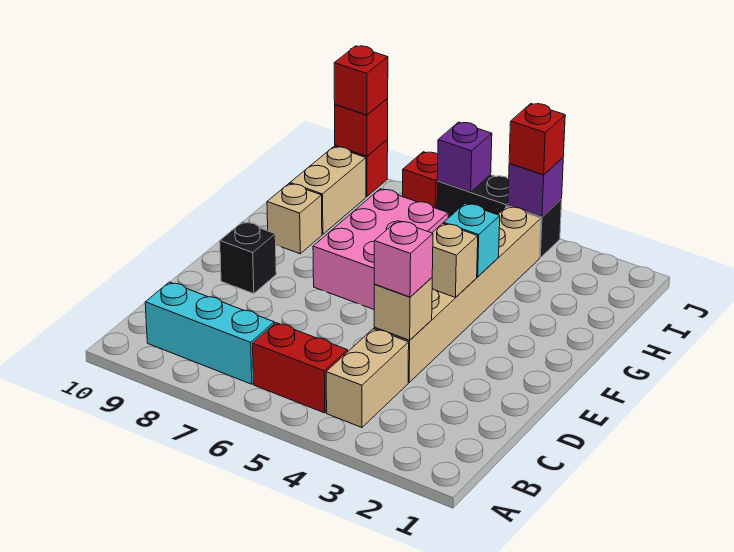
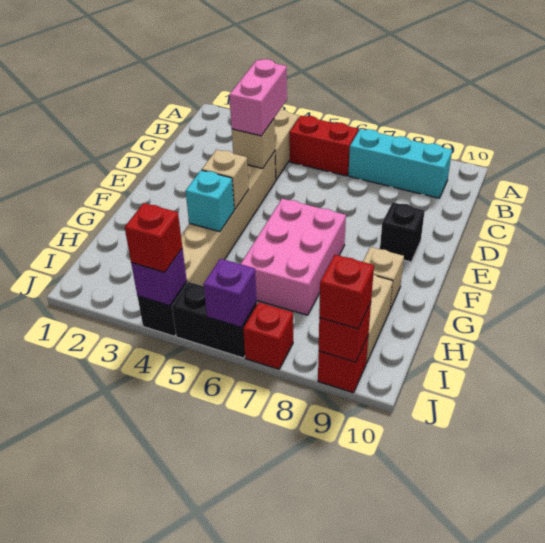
pink 1x1 brick [374,221,433,297] -> pink 1x2 brick [229,59,287,136]

